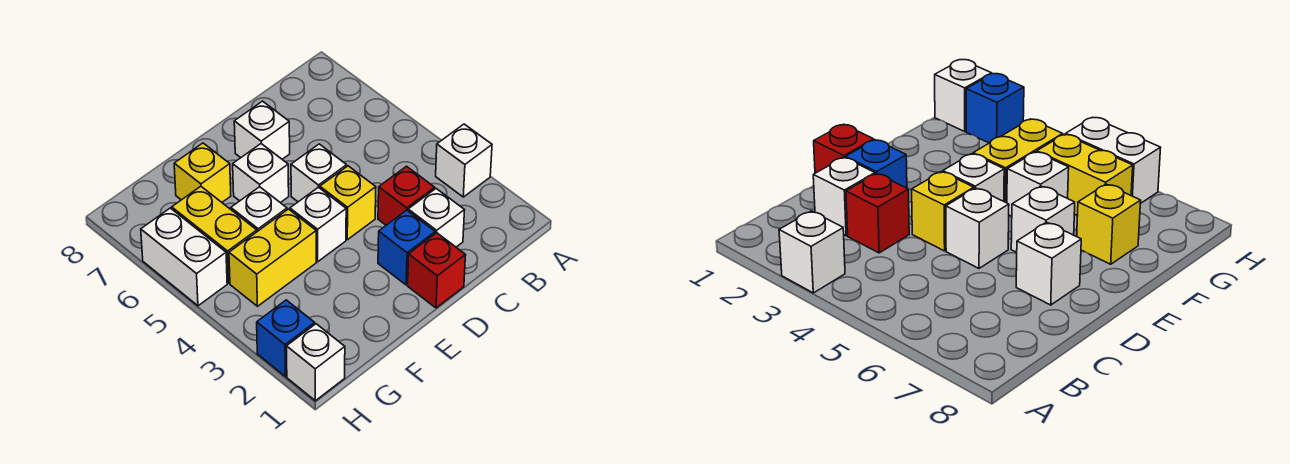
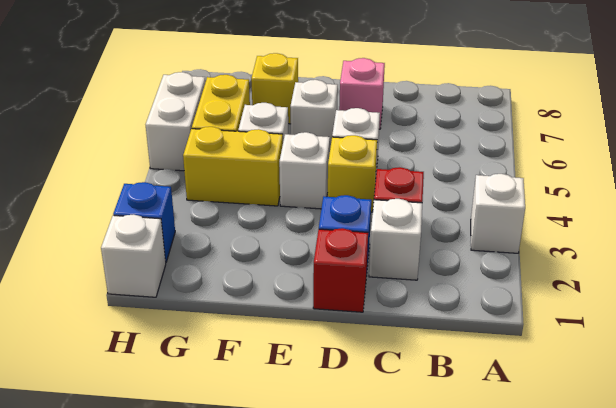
white 1x1 brick [234,101,290,159] -> pink 1x1 brick [339,58,385,129]

